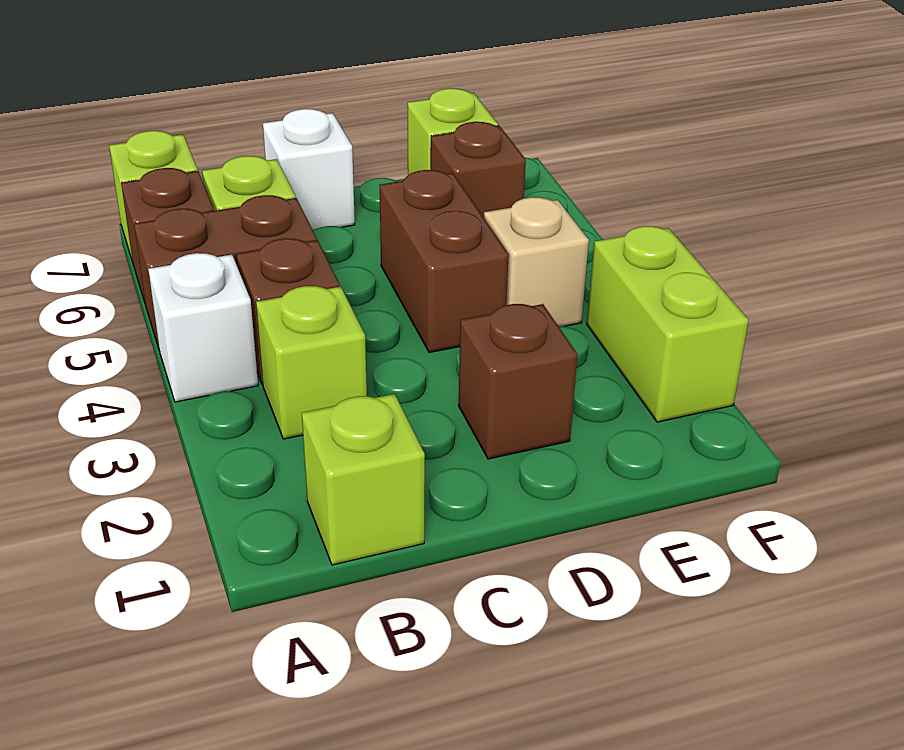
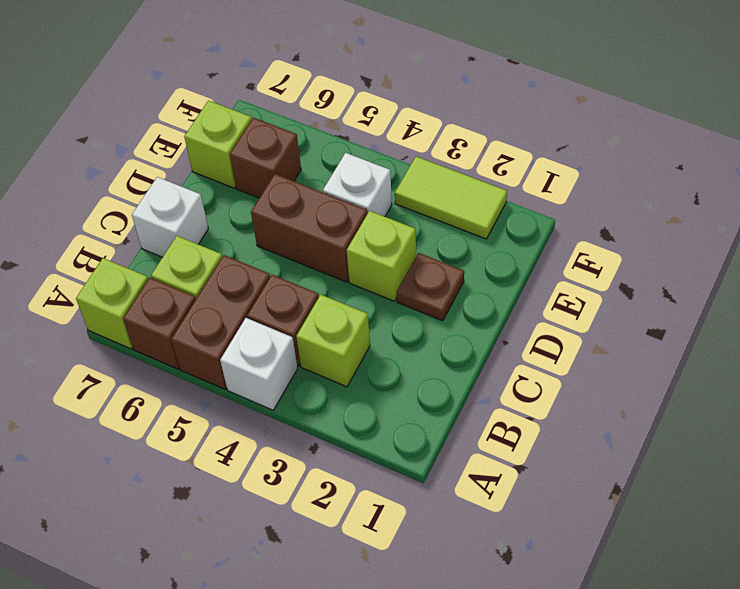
lime 1x1 brick [302,394,425,565] -> lime 1x1 brick moved to [347,211,416,301]
brown 1x1 brick [459,304,578,459] -> brown 1x1 plate [397,253,464,321]
tan 1x1 brick [484,197,589,326] -> white 1x1 brick [323,153,392,217]
lime 1x2 brick [587,226,749,422] -> lime 1x2 tile [395,156,507,239]

